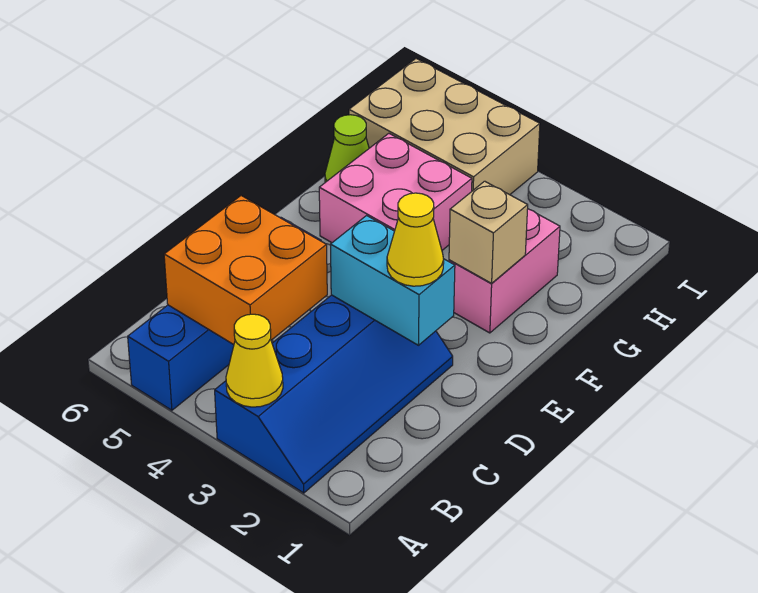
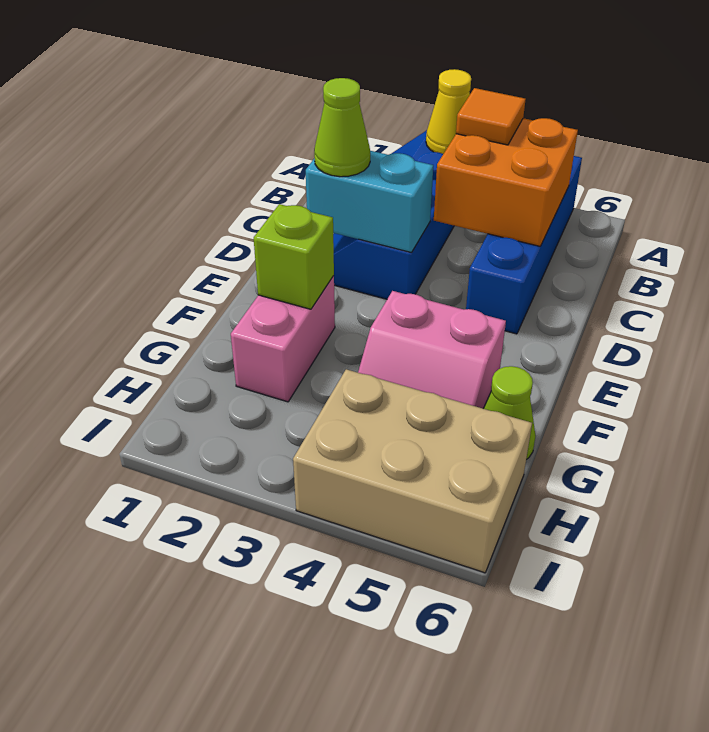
none -> orange 1x1 tile [456,88,526,145]
yellow 1x1 cone [387,193,444,286] -> lime 1x1 cone [314,78,370,177]
tan 1x1 brick [449,181,528,283] -> lime 1x1 brick [254,204,334,309]
pink 2x2 brick [319,133,472,250] -> pink 2x2 slope [358,291,506,408]

